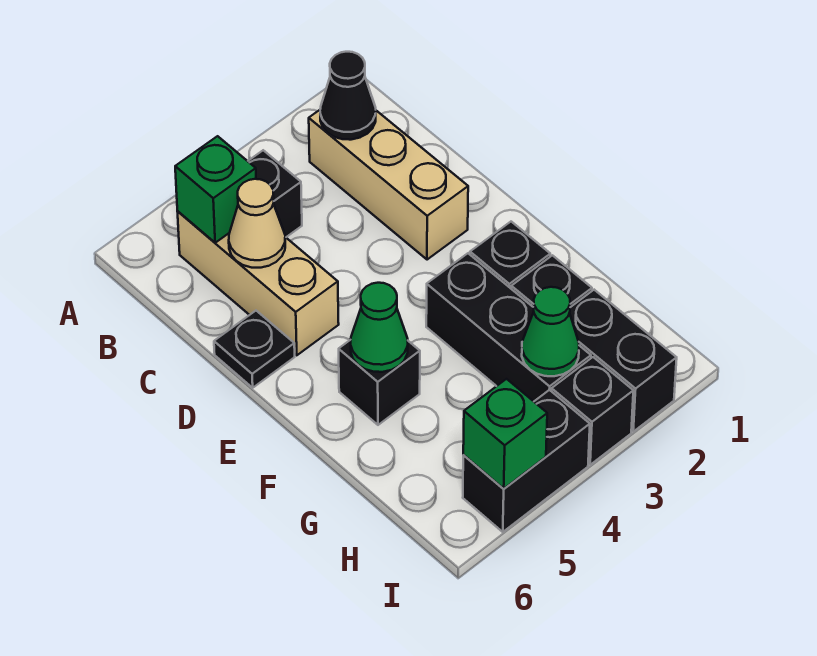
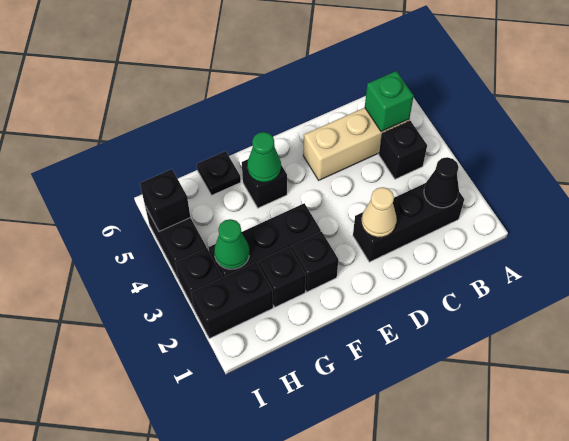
tan 1x3 brick [309,110,468,260] -> black 1x3 brick [353,183,464,262]
tan 1x1 cone [229,179,285,268] -> tan 1x1 cone moved to [362,187,397,237]
black 1x1 plate [214,311,295,388] -> black 1x1 plate moved to [197,151,241,195]
green 1x1 brick [463,379,547,489] -> black 1x1 brick [140,169,190,231]

